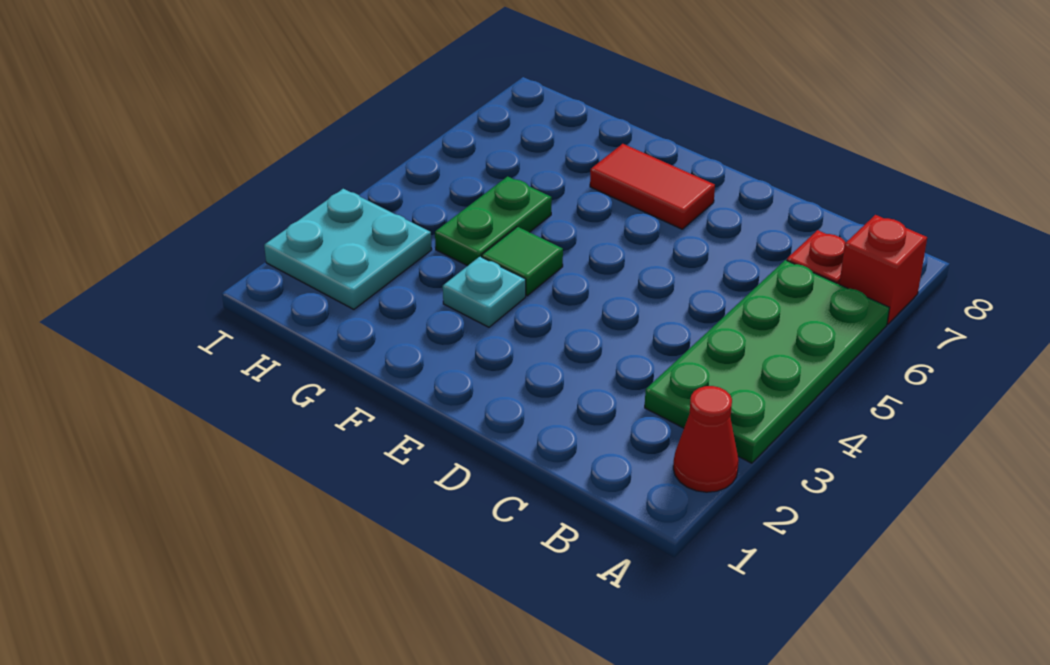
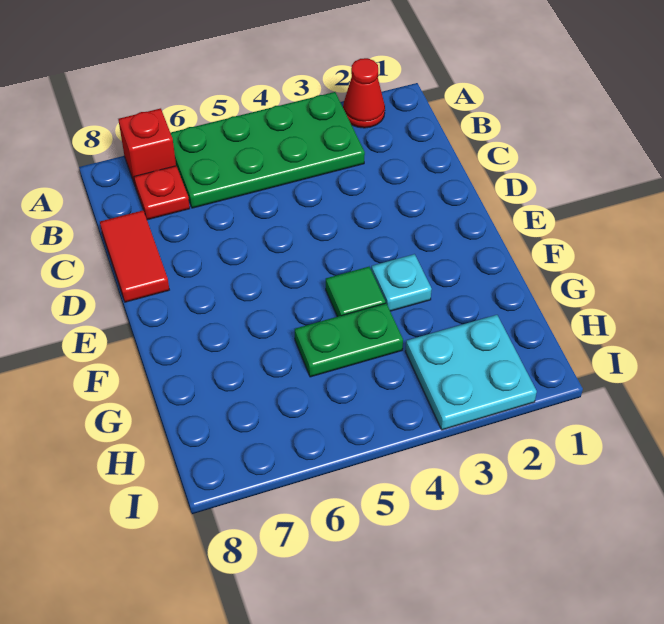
red 1x2 tile [590,144,715,229] -> red 1x2 tile moved to [100,210,169,302]

